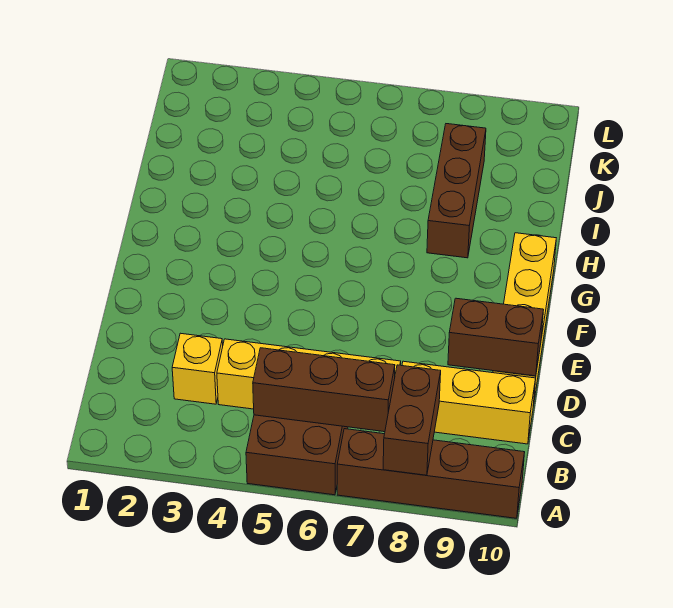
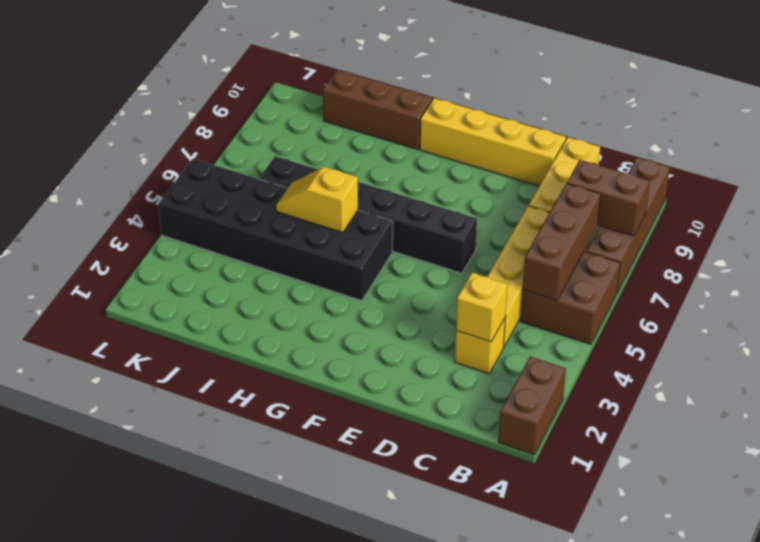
none -> yellow 1x1 brick [456,273,508,342]
brown 1x2 brick [448,298,543,376] -> brown 1x2 brick moved to [498,357,566,455]
none -> black 1x6 brick [259,156,477,273]
none -> black 2x6 brick [158,159,393,301]
none -> yellow 1x2 slope [276,167,358,233]
brown 1x3 brick [427,124,486,258] -> brown 1x3 brick moved to [323,70,432,149]

